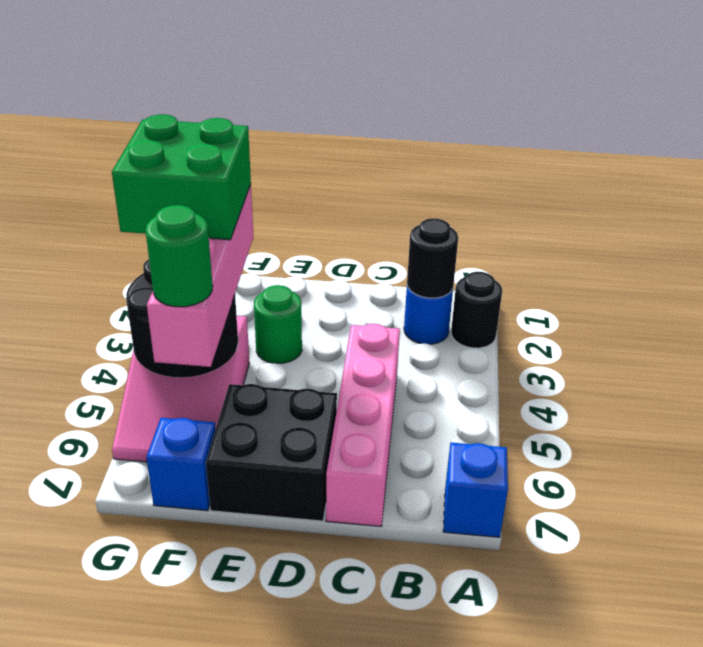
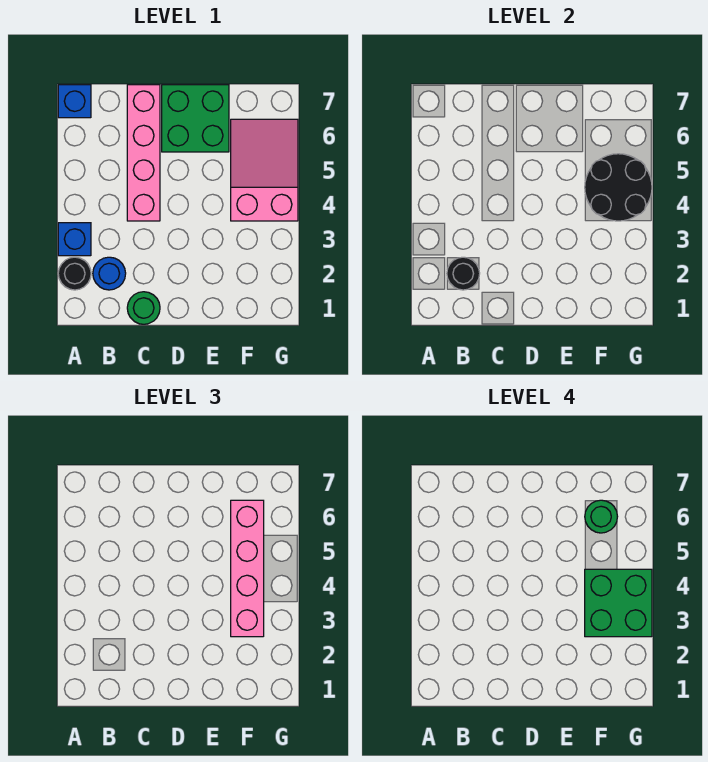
black 2x2 brick [206,384,337,521] -> green 2x2 brick [162,85,229,152]
green 1x1 round brick [254,285,302,364] -> green 1x1 round brick moved to [127,292,160,324]
blue 1x1 brick [146,418,216,511] -> blue 1x1 brick moved to [58,223,91,256]

